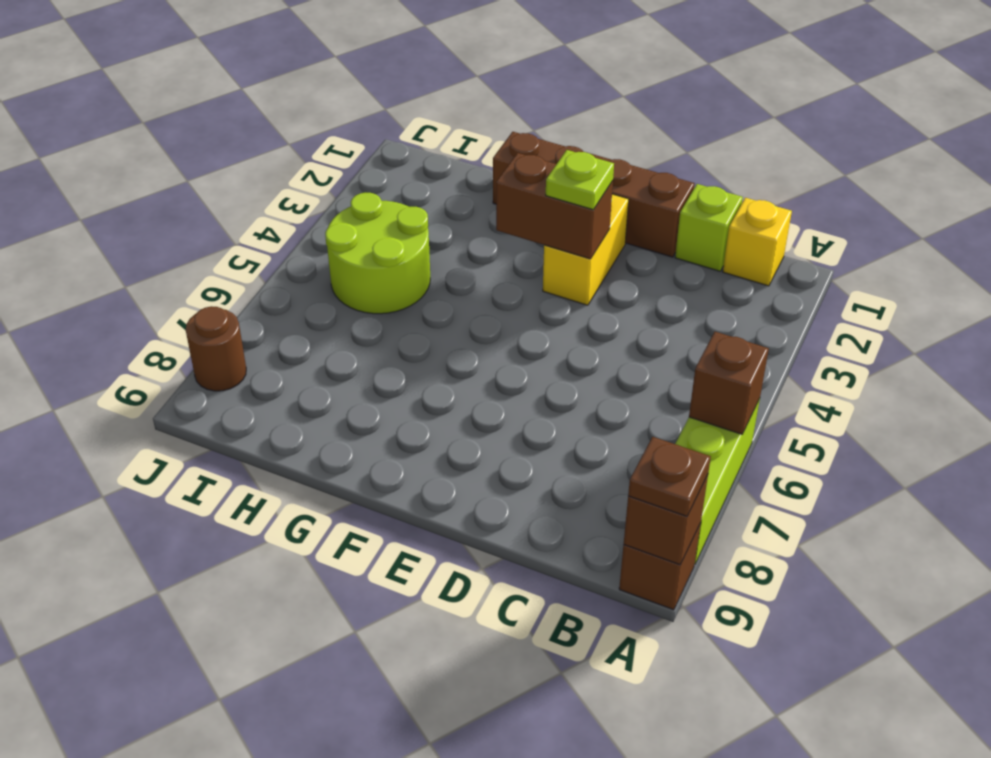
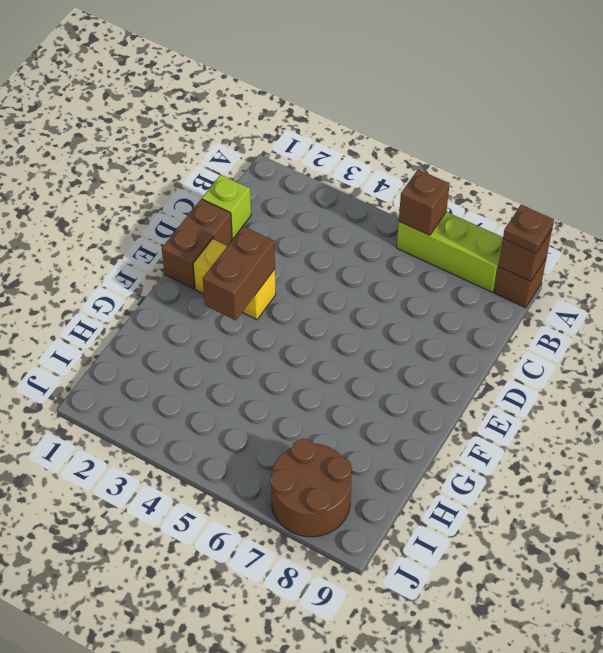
yellow 1x1 brick [723,198,792,286] -> none
brown 1x4 brick [493,132,695,257] -> brown 1x2 brick [162,199,232,289]
lime 1x1 plate [546,150,614,210] -> none
lime 2x2 round brick [325,192,430,314] -> none
brown 1x1 round brick [186,306,246,391] -> brown 2x2 round brick [270,439,352,537]

